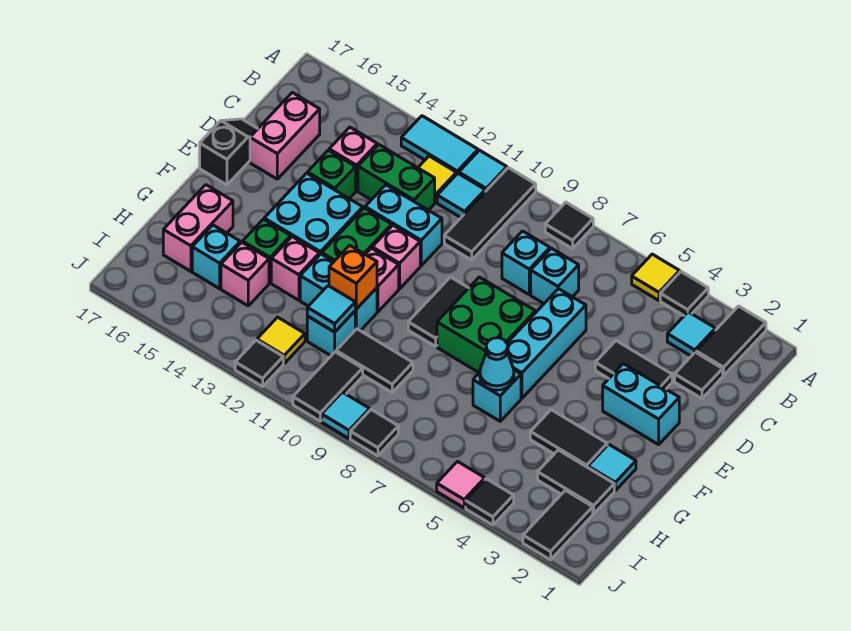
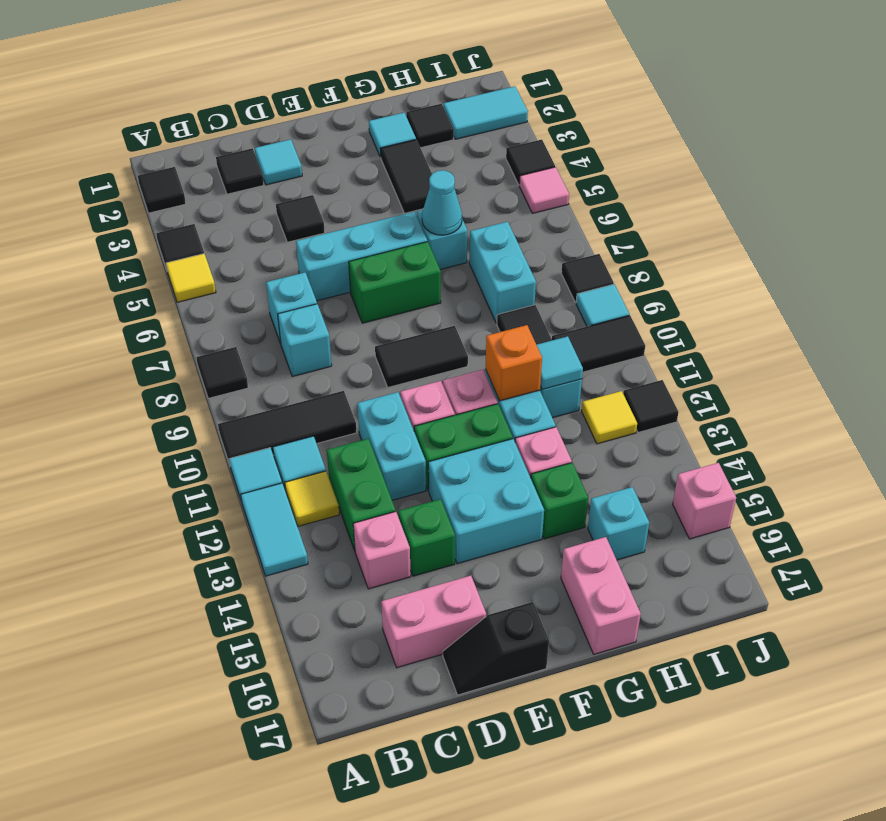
black 1x2 tile [696,306,766,375] -> black 1x1 tile [138,167,186,213]
cyan 1x1 tile [667,312,715,356] -> cyan 1x1 tile moved to [255,139,302,185]
black 1x2 tile [595,341,672,389] -> black 1x1 tile [276,195,325,242]
cyan 1x2 brick [603,364,679,445] -> cyan 1x2 brick moved to [469,222,536,323]
green 2x2 brick [437,277,535,373] -> green 1x2 brick [349,242,441,323]
pink 1x2 brick [163,185,233,271] -> pink 1x2 brick turned to [561,537,641,654]
black 1x2 tile [538,450,614,514] -> black 1x1 tile [406,104,454,148]
pink 1x1 brick [221,242,269,306] -> pink 1x1 brick moved to [673,463,736,539]
black 1x2 tile [523,490,593,560] -> cyan 1x2 tile [443,86,528,139]

